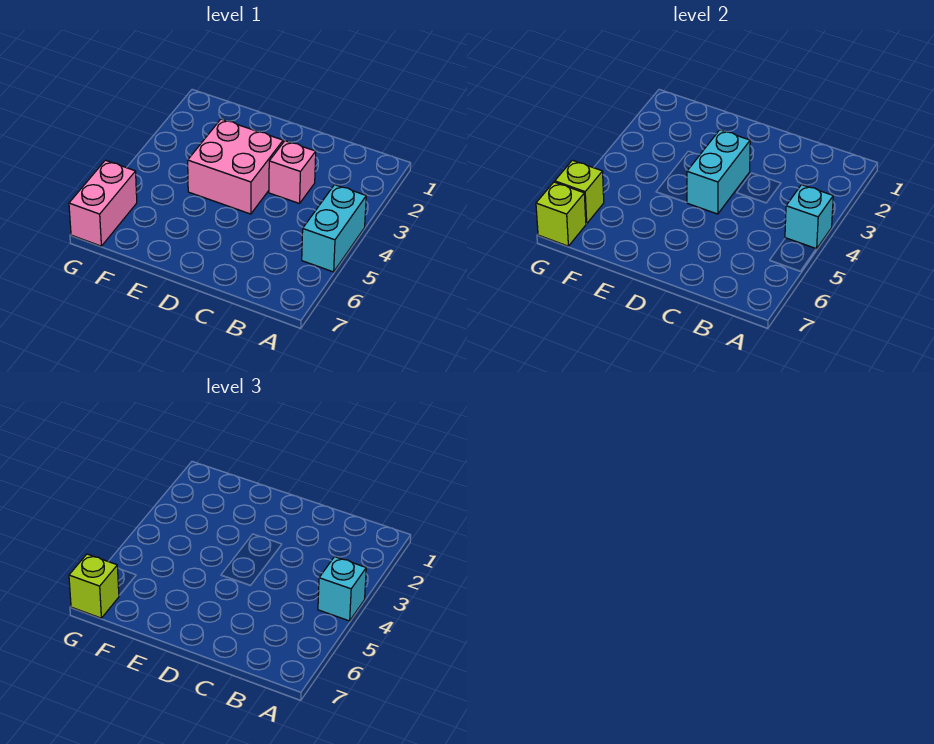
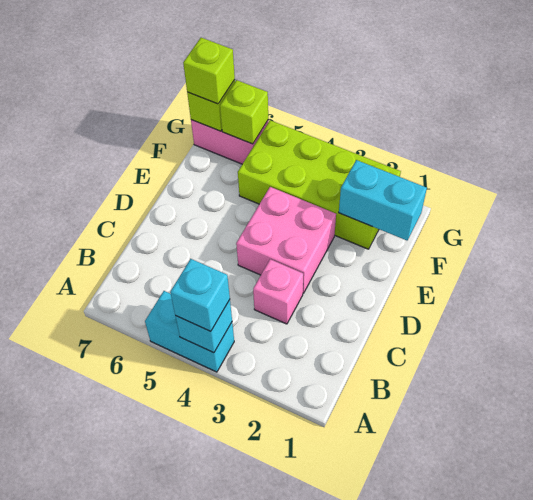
cyan 1x2 brick [687,130,750,214] -> cyan 1x2 brick moved to [339,160,427,240]
none -> lime 2x4 brick [238,120,401,249]

